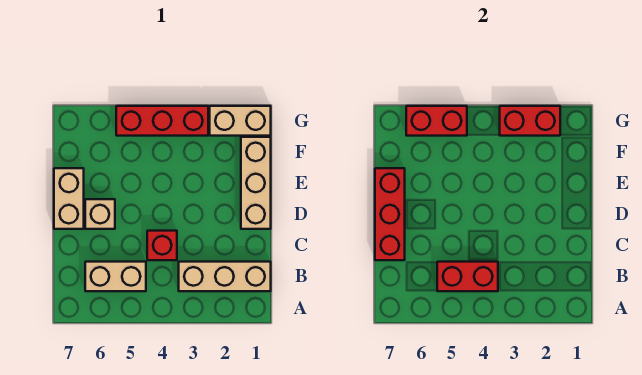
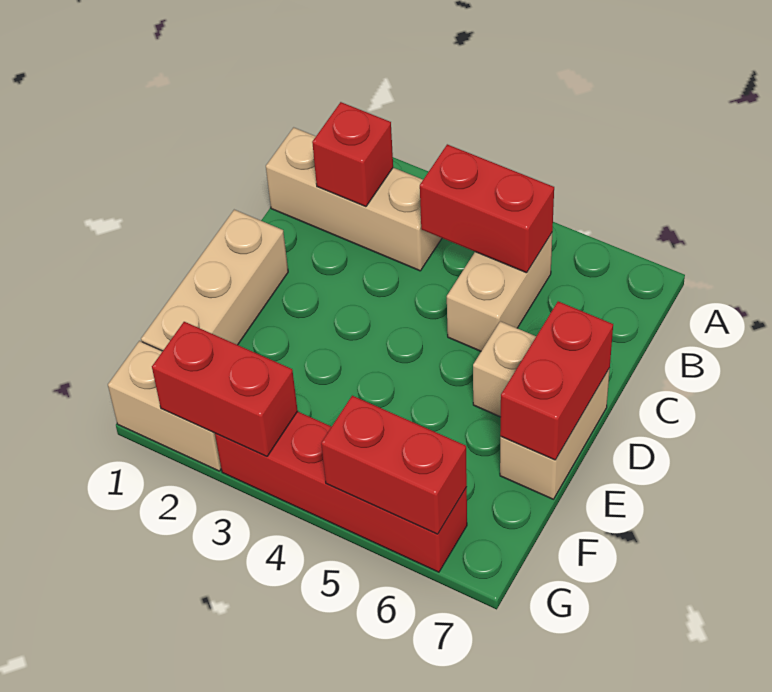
tan 1x2 brick [85,262,146,291] -> tan 1x2 brick turned to [447,233,552,351]
red 1x1 brick [147,231,177,260] -> red 1x1 brick moved to [312,102,393,207]
red 1x3 brick [375,168,405,260] -> red 1x2 brick [500,301,613,460]
red 1x3 brick [116,106,208,136] -> red 1x4 brick [215,411,467,572]

